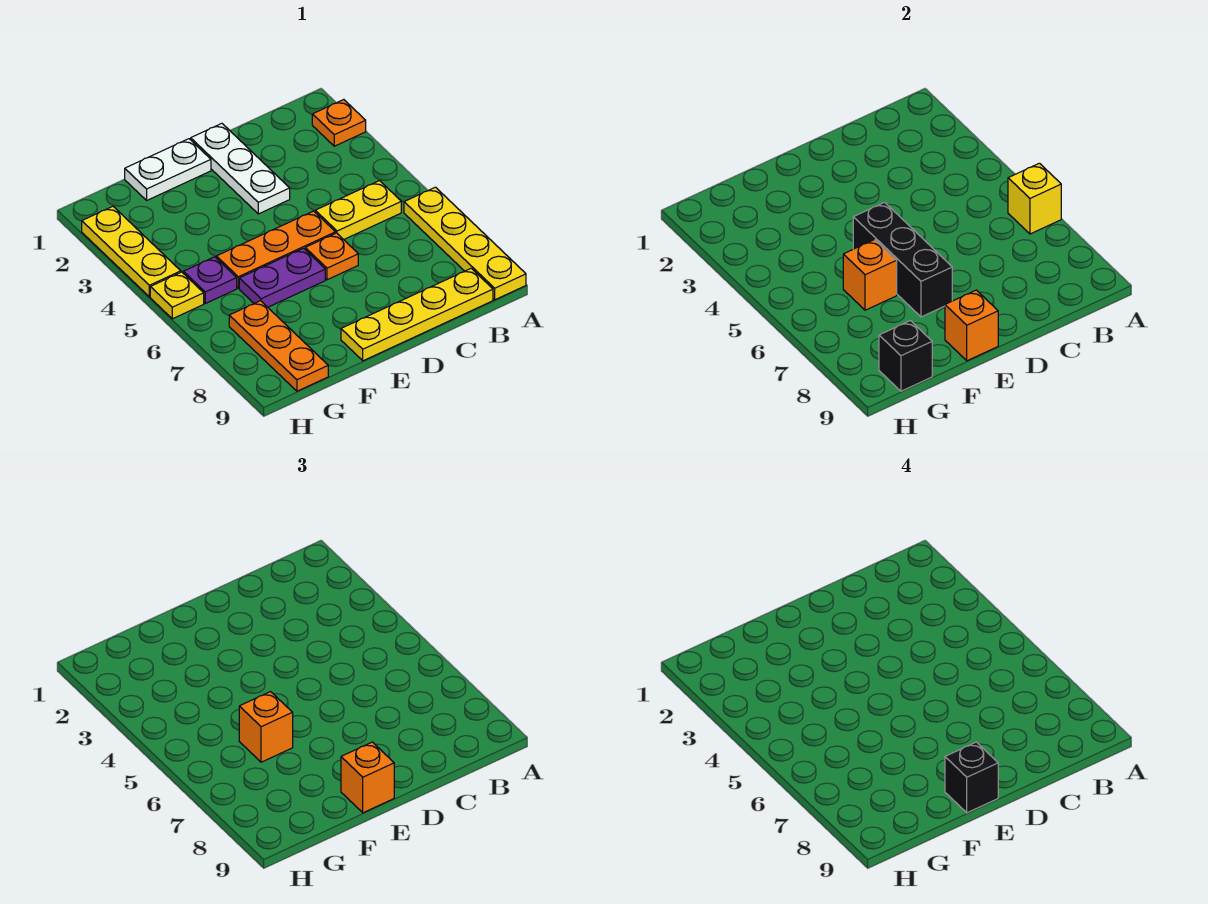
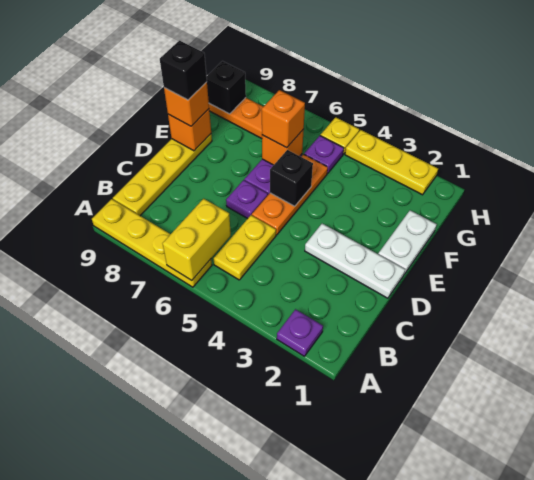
orange 1x1 plate [312,100,366,146] -> purple 1x1 plate [277,309,323,356]
yellow 1x1 brick [1008,163,1061,234] -> yellow 1x2 brick [163,199,231,280]
orange 1x1 plate [305,233,358,280] -> purple 1x1 plate [226,180,268,219]
black 1x3 brick [853,202,952,317] -> black 1x1 brick [270,150,313,206]

